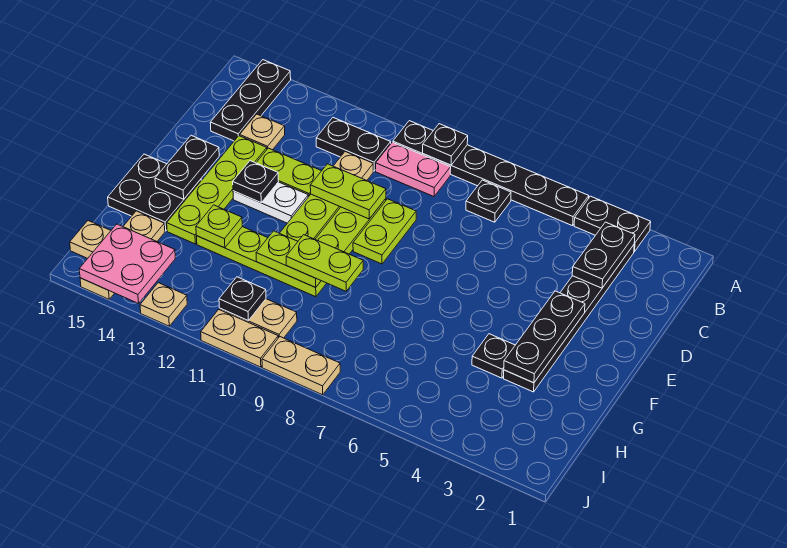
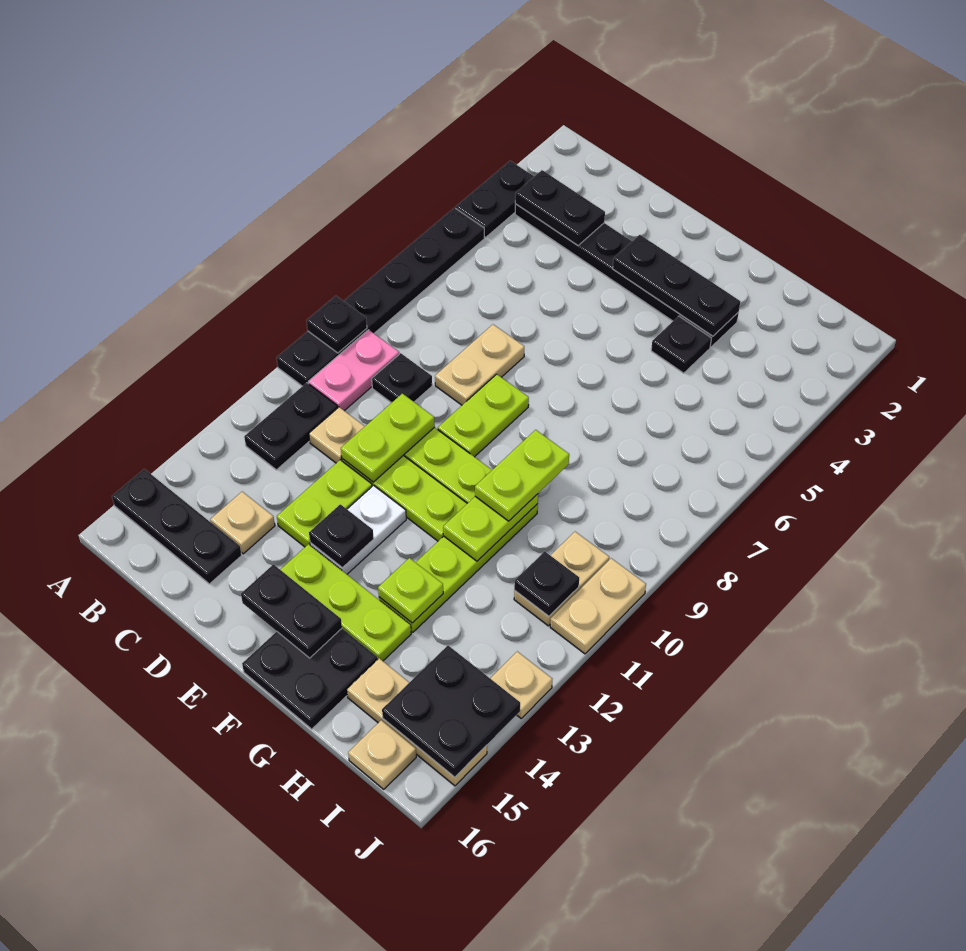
black 1x1 plate [466,180,511,222] -> black 1x1 plate moved to [372,353,432,403]
lime 1x2 plate [353,199,416,264] -> lime 1x2 plate turned to [438,374,529,457]
lime 1x4 plate [167,136,267,244] -> lime 1x3 plate [280,544,411,661]
pink 2x2 plate [79,224,175,304] -> black 2x2 plate [382,646,520,777]
tan 1x2 plate [262,337,340,395] -> tan 1x2 plate moved to [435,325,524,405]

